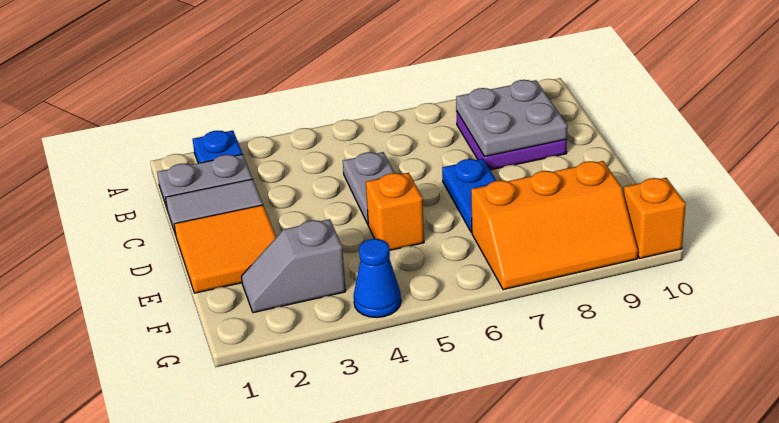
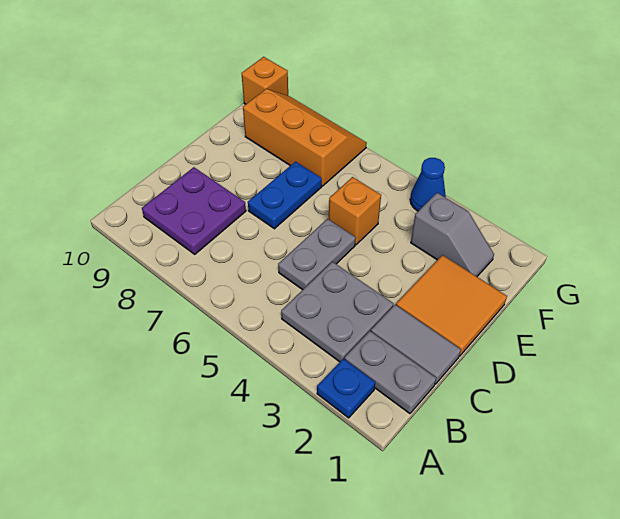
grey 2x2 plate [456,80,567,157] -> grey 2x2 plate moved to [281,262,393,362]

